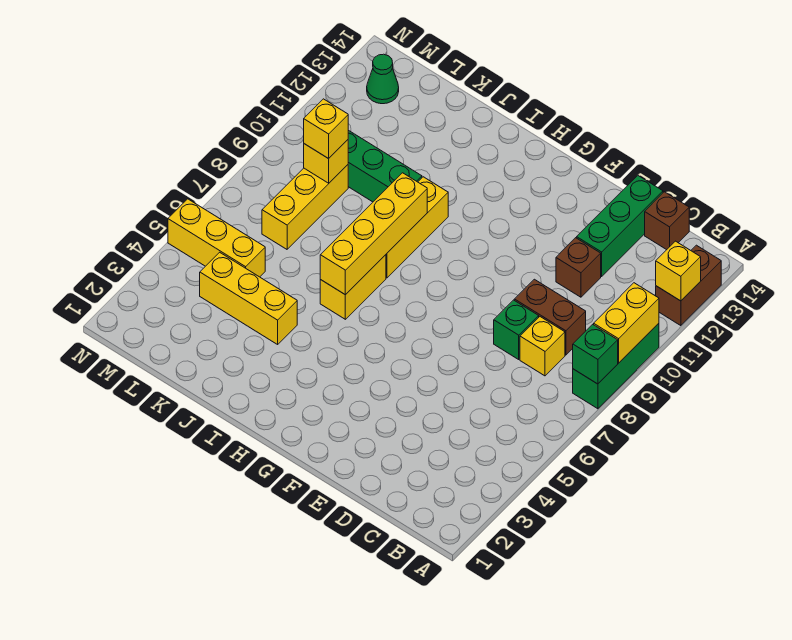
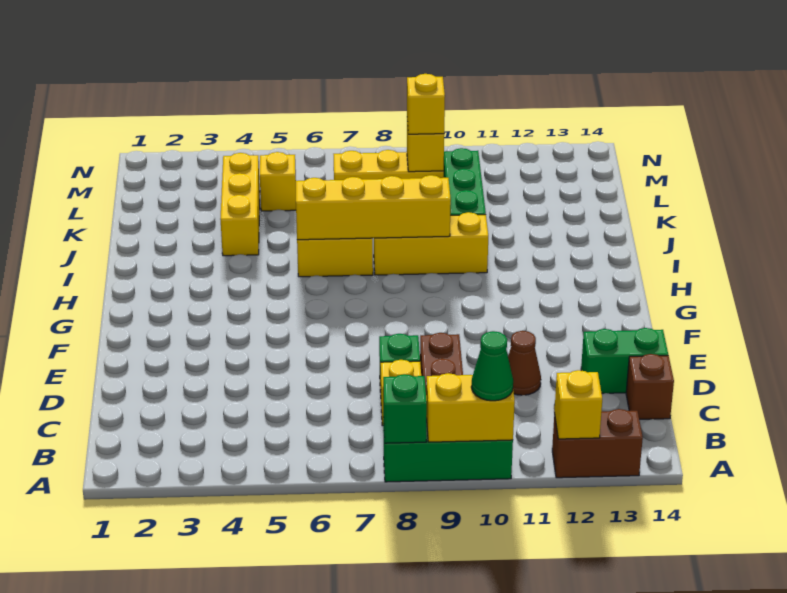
brown 1x1 brick [556,238,601,297] -> brown 1x1 cone [508,331,541,395]
green 1x3 brick [577,176,663,276] -> green 1x2 brick [581,328,668,393]
yellow 1x3 brick [168,199,265,277] -> yellow 1x1 brick [260,152,296,211]
green 1x1 cone [367,54,399,104] -> green 1x1 cone moved to [471,331,513,401]

